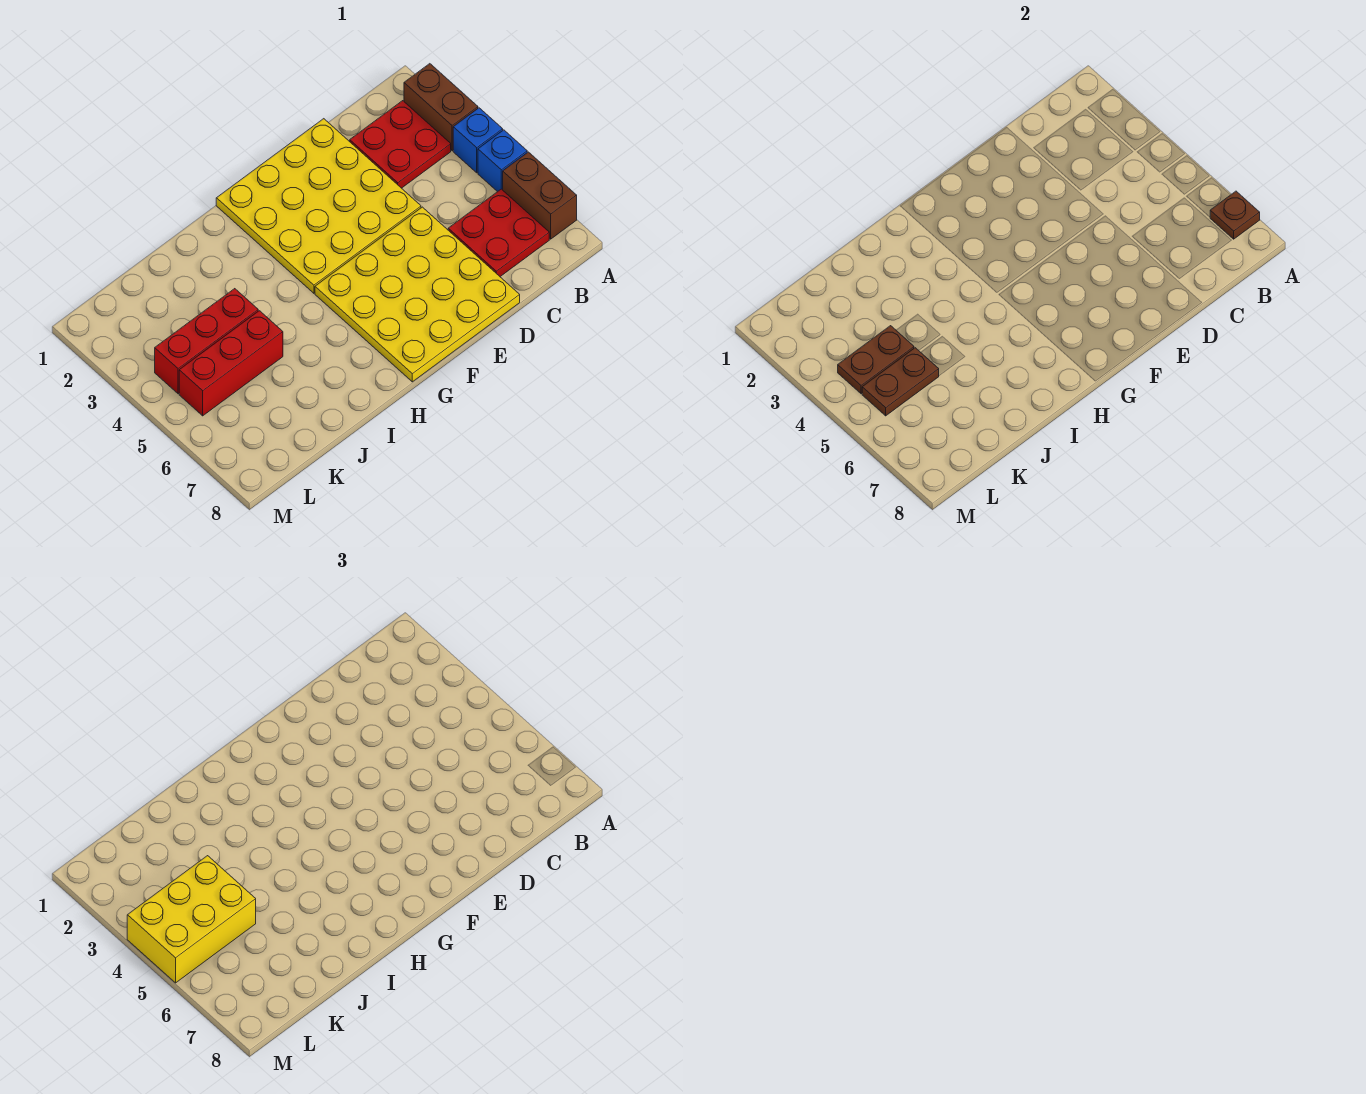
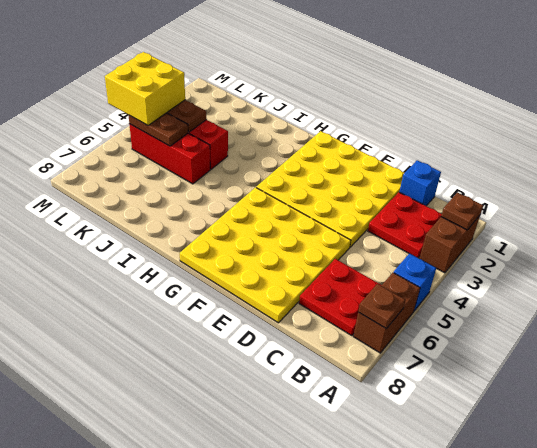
none -> brown 1x1 plate [441,193,483,230]
blue 1x1 brick [453,108,503,173] -> blue 1x1 brick moved to [400,160,441,206]
yellow 2x3 brick [127,856,256,983] -> yellow 2x2 brick [105,52,185,125]

